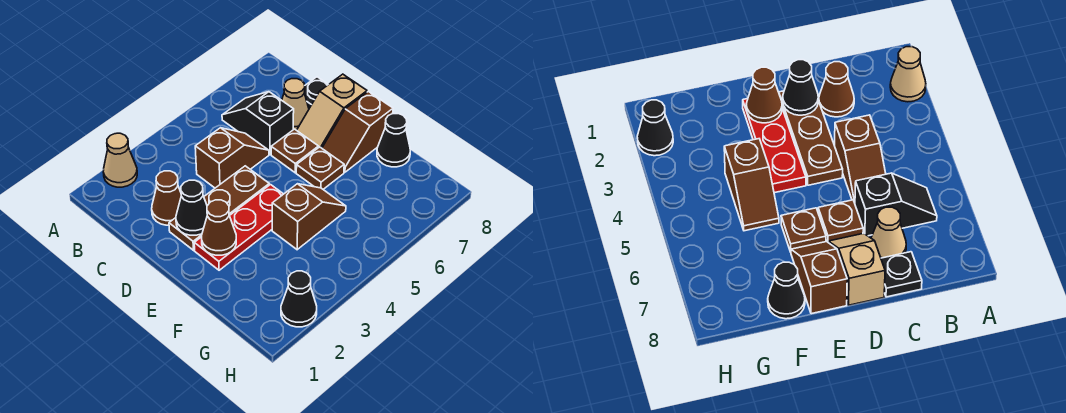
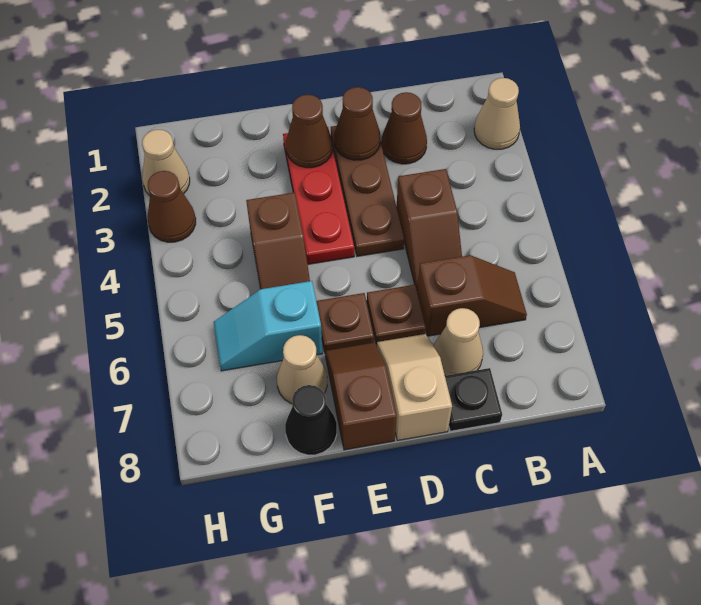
black 1x2 slope [222,92,294,154] -> brown 1x2 slope [417,255,527,336]
black 1x1 cone [176,180,207,235] -> brown 1x1 cone [334,87,380,160]
none -> cyan 1x2 slope [213,281,322,371]
none -> tan 1x1 cone [277,335,327,404]
black 1x1 cone [281,271,317,327] -> tan 1x1 cone [142,130,190,196]
none -> brown 1x1 cone [148,171,196,242]

